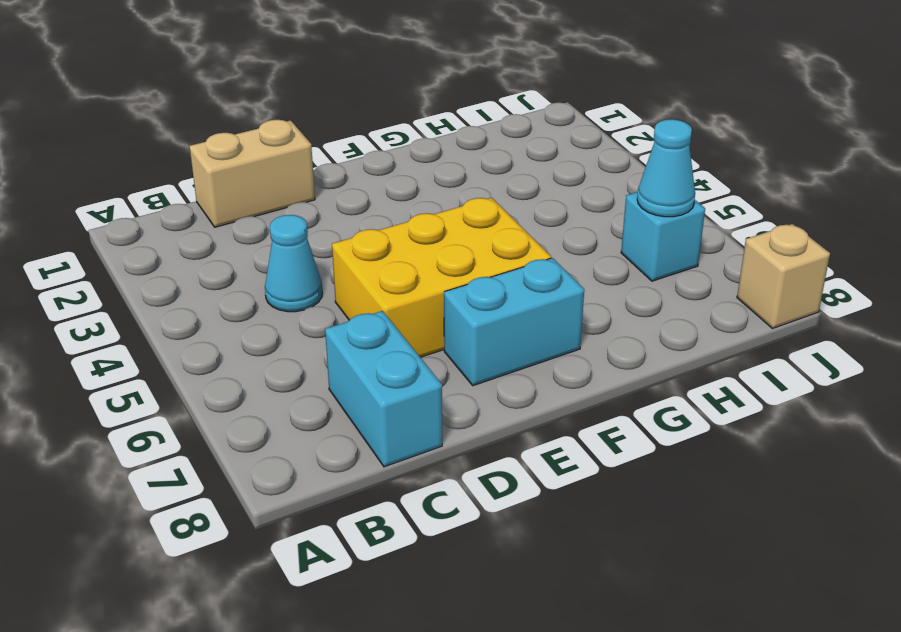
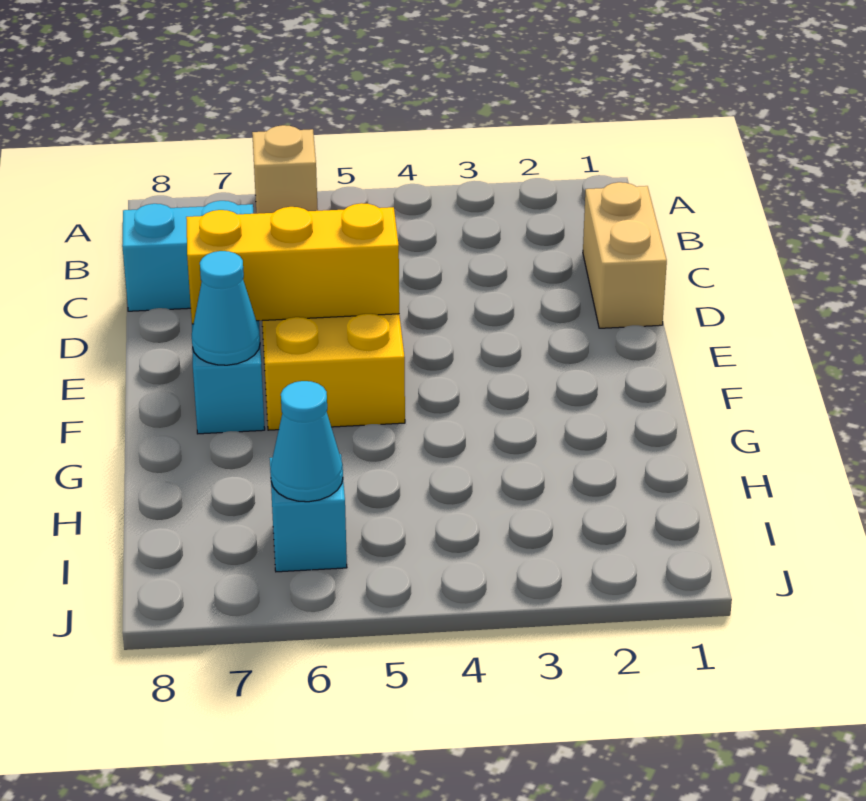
cyan 1x1 cone [265,215,322,312] -> cyan 1x1 cone moved to [192,251,260,365]
none -> yellow 1x3 brick [186,203,399,324]
tan 1x1 brick [737,224,830,329] -> tan 1x1 brick moved to [252,125,318,214]

